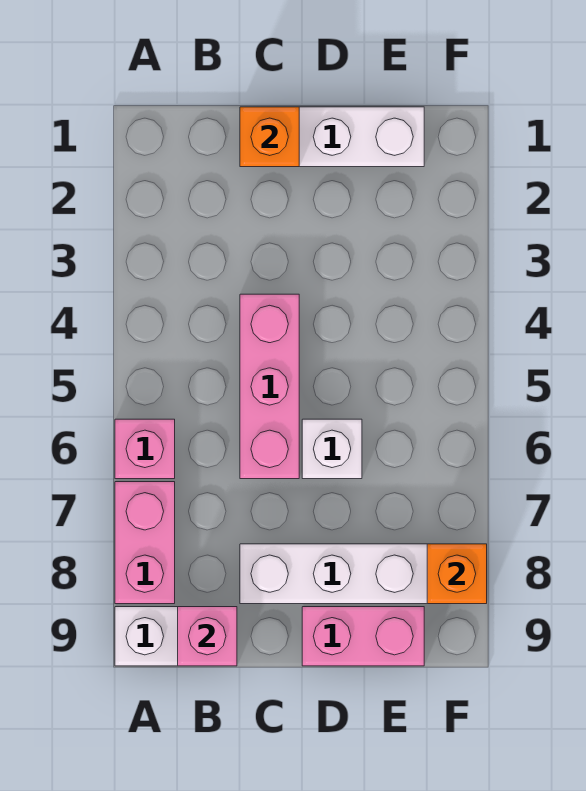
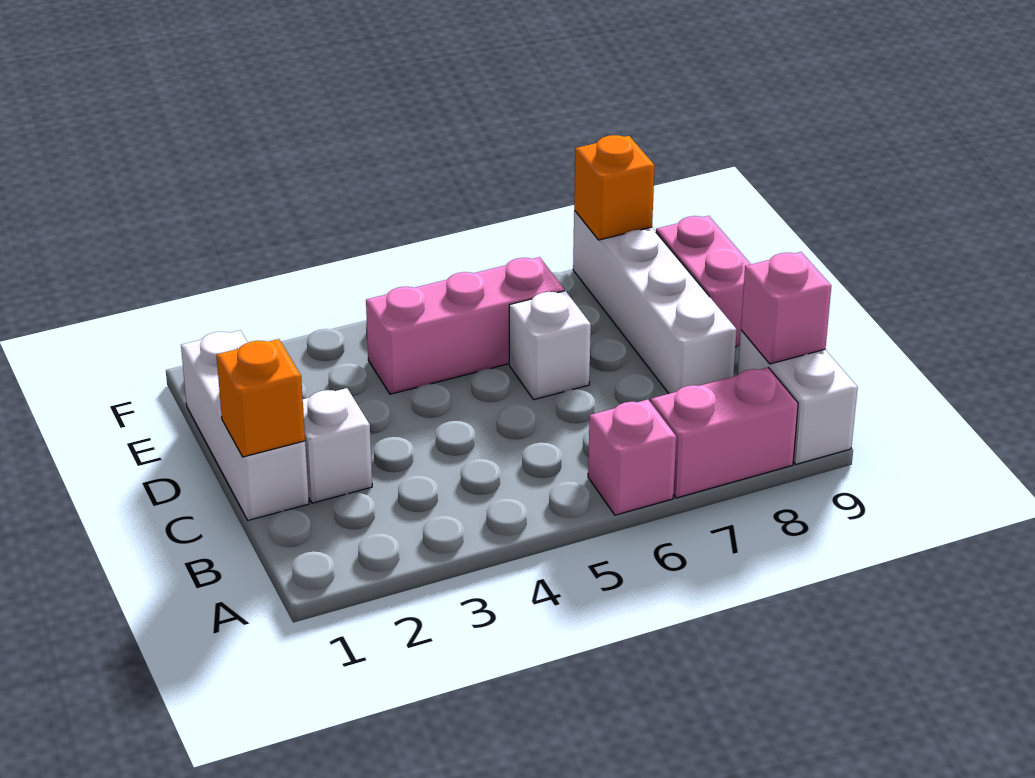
none -> white 1x1 brick [303,388,372,503]
pink 1x3 brick [240,294,299,479] -> pink 1x3 brick moved to [366,257,564,394]

